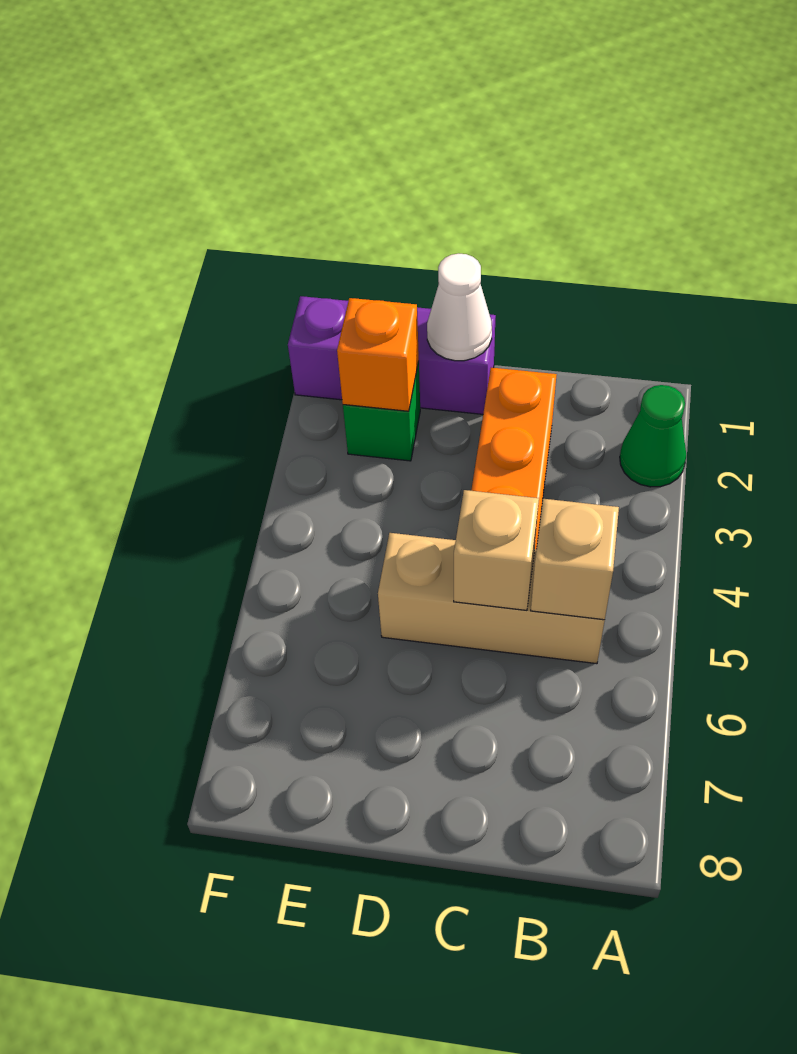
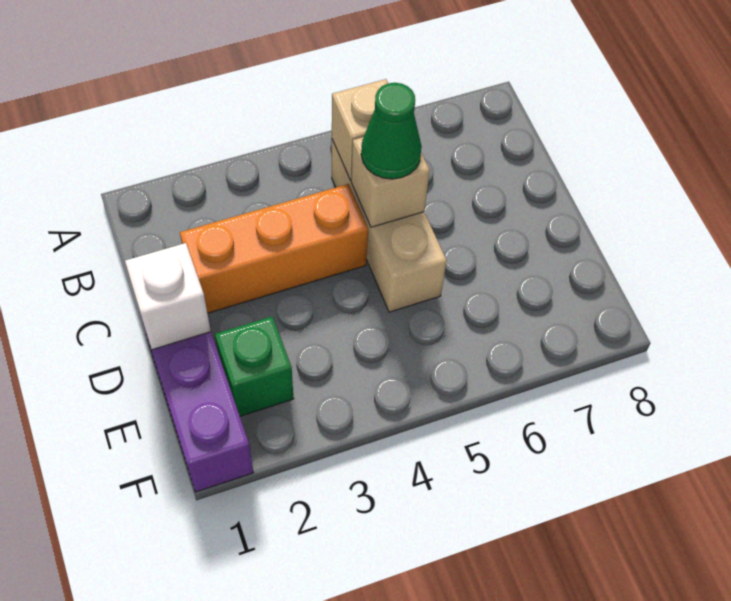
green 1x1 cone [620,385,686,487] -> green 1x1 cone moved to [361,83,422,179]
white 1x1 cone [427,254,492,361] -> white 1x1 brick [125,243,211,350]
orange 1x1 brick [337,298,419,411] -> none

